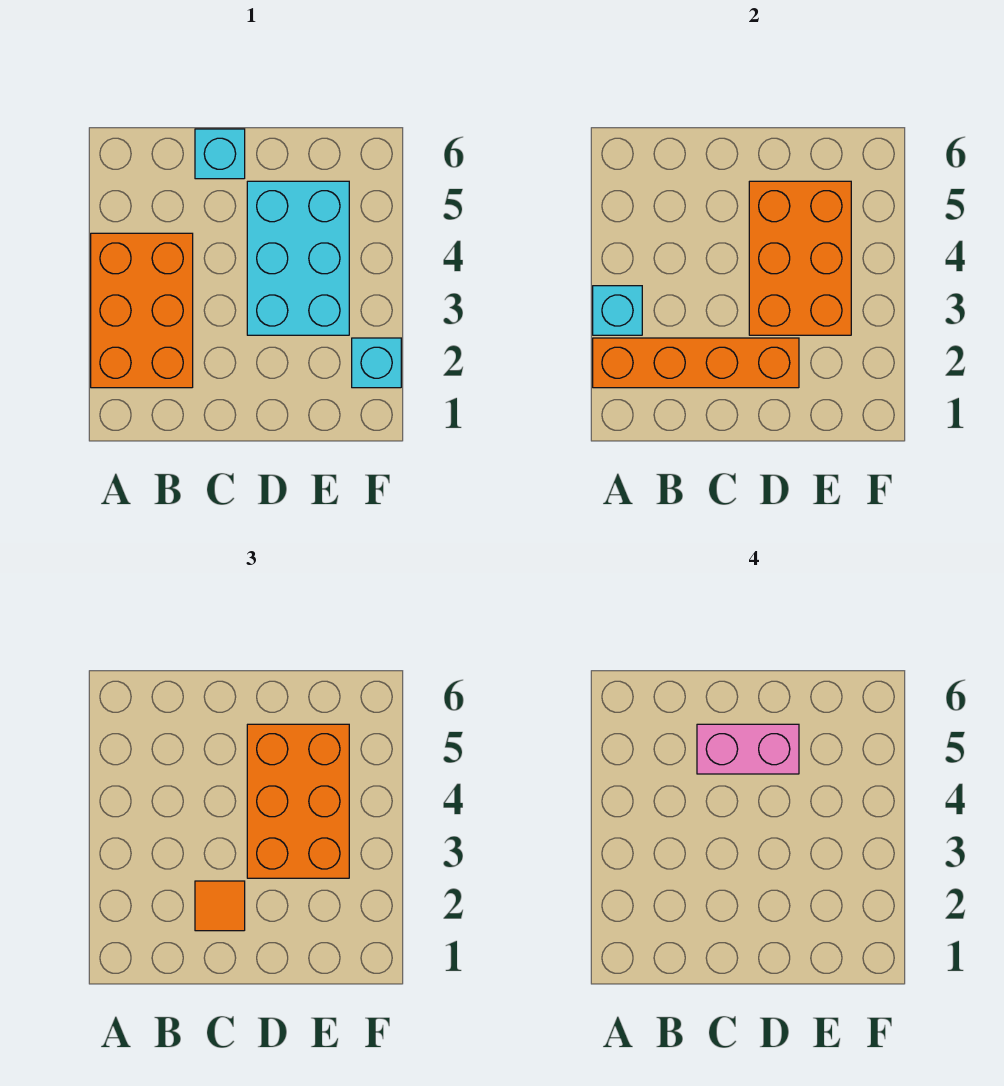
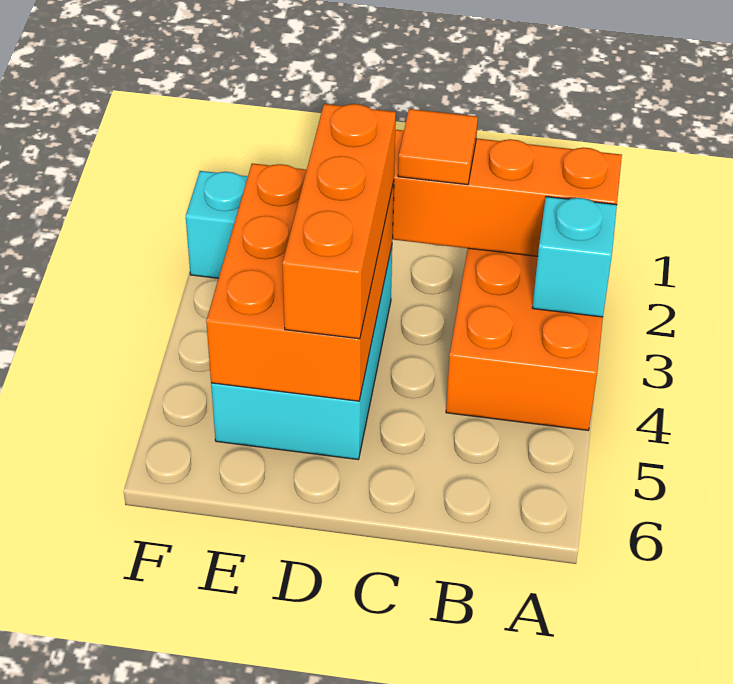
pink 1x2 brick [697,724,799,774] -> none
cyan 1x1 brick [195,129,245,179] -> none
orange 2x3 brick [247,724,349,878] -> orange 1x3 brick [283,104,396,339]

